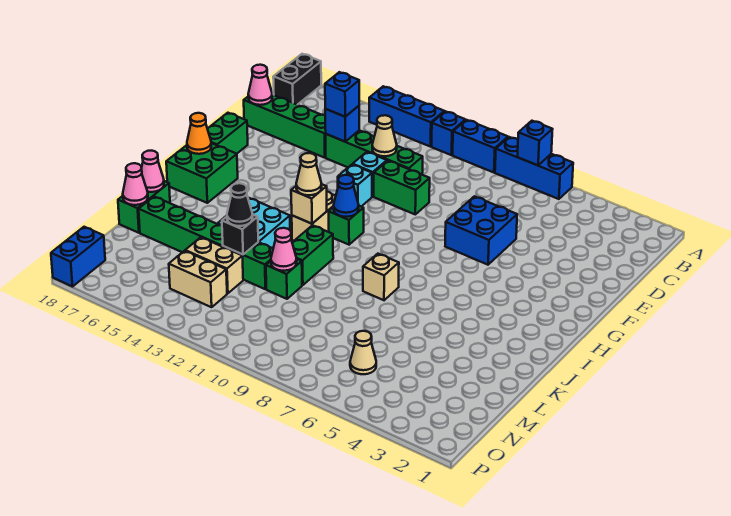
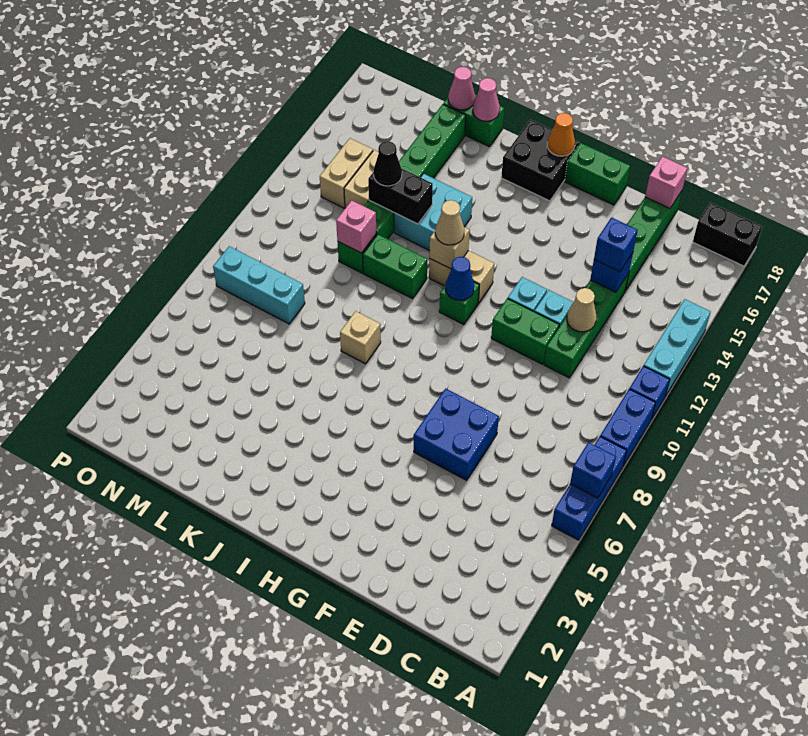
blue 1x3 brick [369,86,444,147] -> cyan 1x3 brick [644,299,710,395]
pink 1x1 cone [248,65,272,105] -> pink 1x1 brick [645,157,687,208]
green 1x2 brick [374,161,430,214] -> green 1x2 brick turned to [491,298,559,364]
green 2x2 brick [166,143,238,203] -> black 2x2 brick [501,120,579,201]
pink 1x1 cone [271,228,297,271] -> pink 1x1 brick [336,200,376,253]
black 1x1 brick [222,215,258,255] -> black 1x2 brick [368,169,433,224]
none -> cyan 1x3 brick [213,246,305,324]
tan 1x1 cone [350,331,376,374] -> none
blue 1x2 brick [51,227,105,287] -> none

